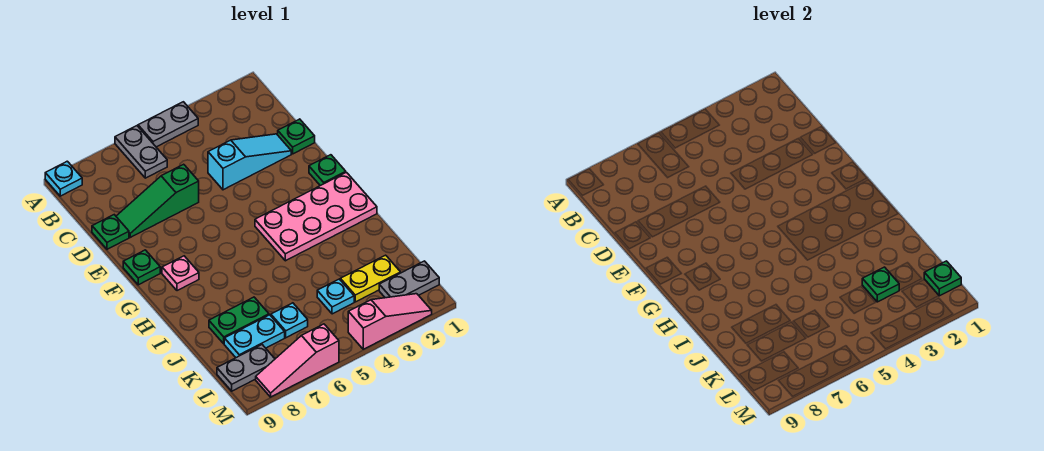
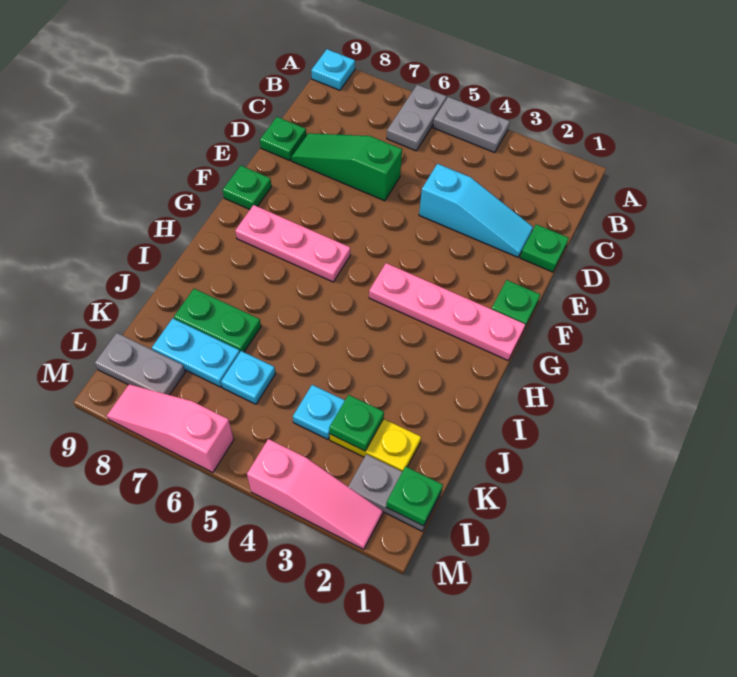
pink 2x4 plate [255,172,377,261] -> pink 1x4 plate [369,263,525,360]
pink 1x1 plate [162,256,199,291] -> pink 1x3 plate [235,205,350,282]

